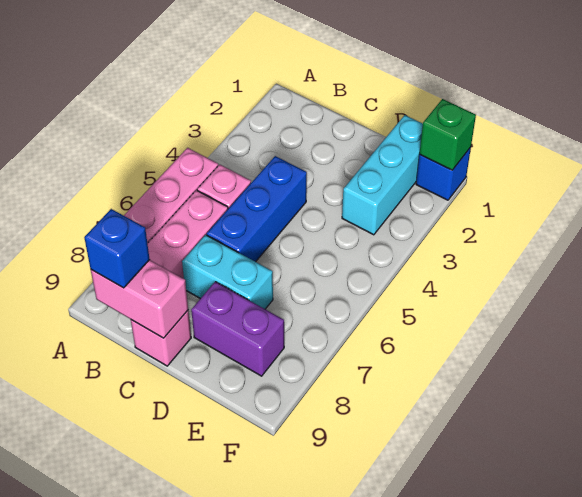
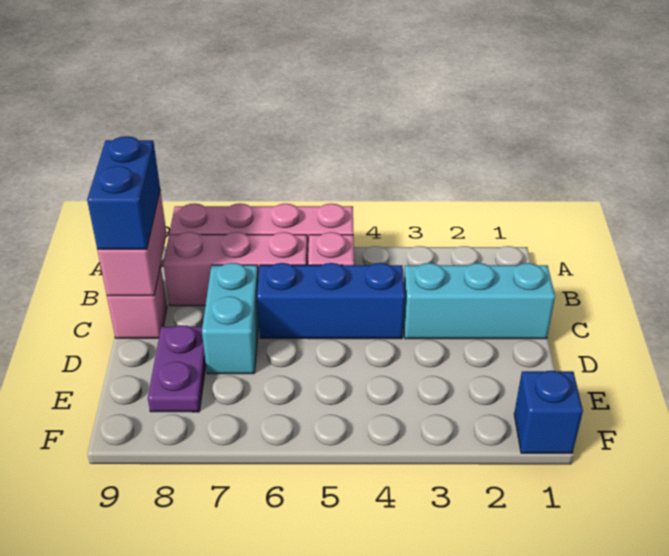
blue 1x1 brick [84,209,150,288] -> blue 1x2 brick [87,136,160,249]
purple 1x2 brick [191,282,284,376] -> purple 1x2 plate [148,325,206,412]
cyan 1x3 brick [342,115,423,235] -> cyan 1x3 brick moved to [403,263,555,339]
green 1x1 brick [420,99,476,170] -> none

